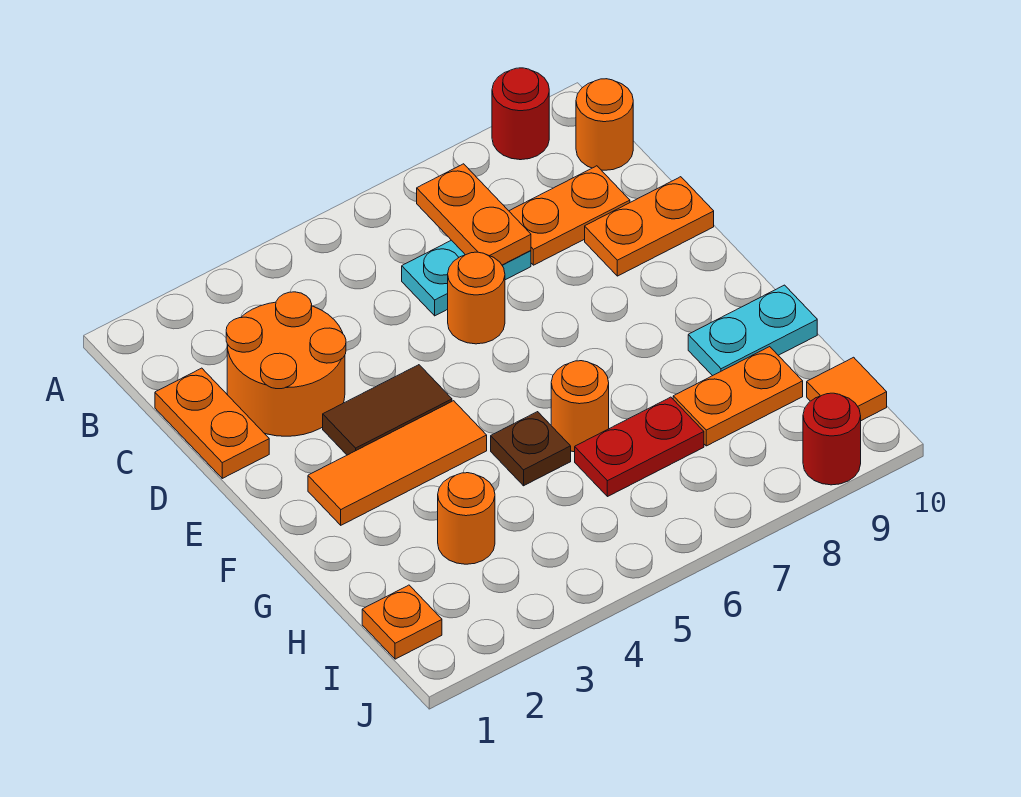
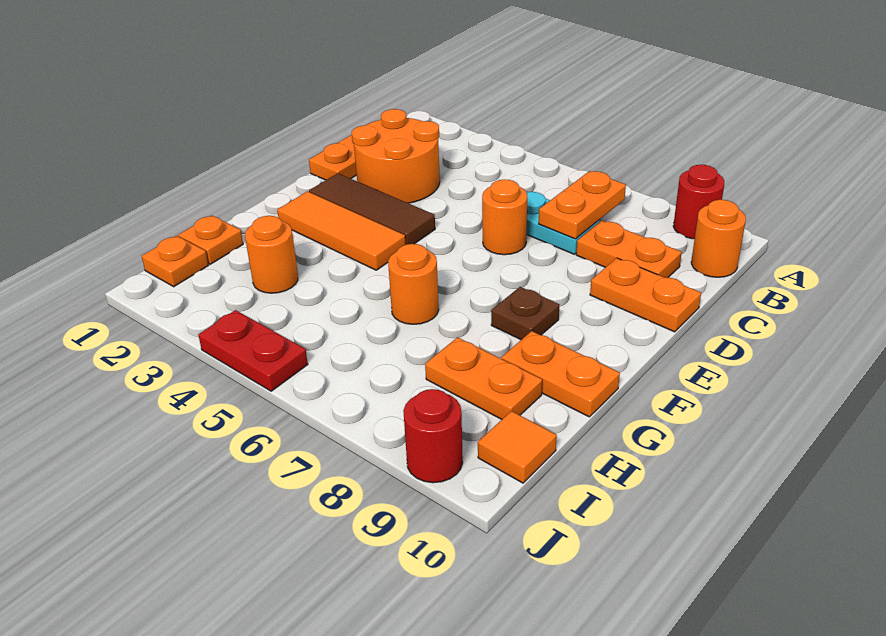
brown 1x2 tile [323,365,452,455] -> brown 1x3 tile [309,173,435,245]
brown 1x1 plate [491,412,571,486] -> brown 1x1 plate moved to [491,287,559,340]
cyan 1x2 plate [688,285,817,376] -> orange 1x2 plate [501,331,620,417]
none -> orange 1x1 plate [178,215,243,264]
red 1x2 plate [575,397,704,497] -> red 1x2 plate moved to [198,310,308,391]

